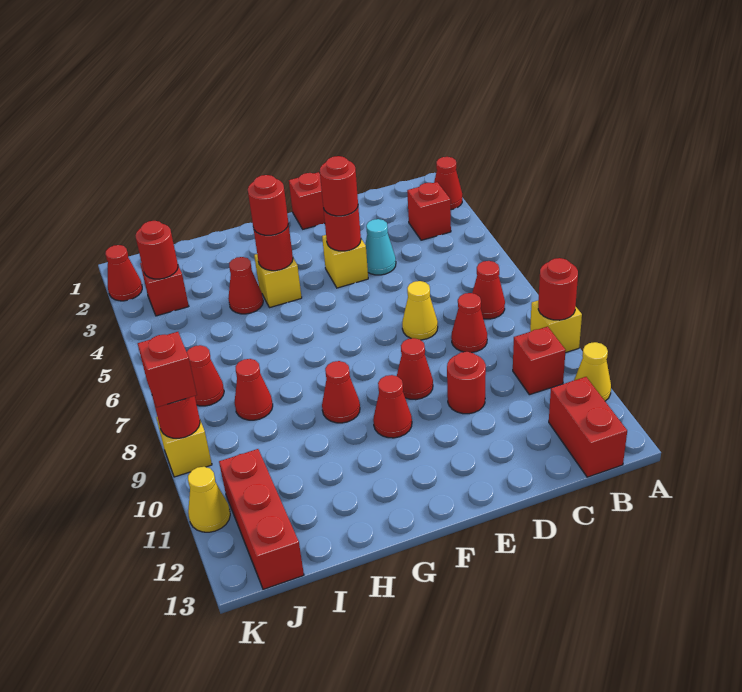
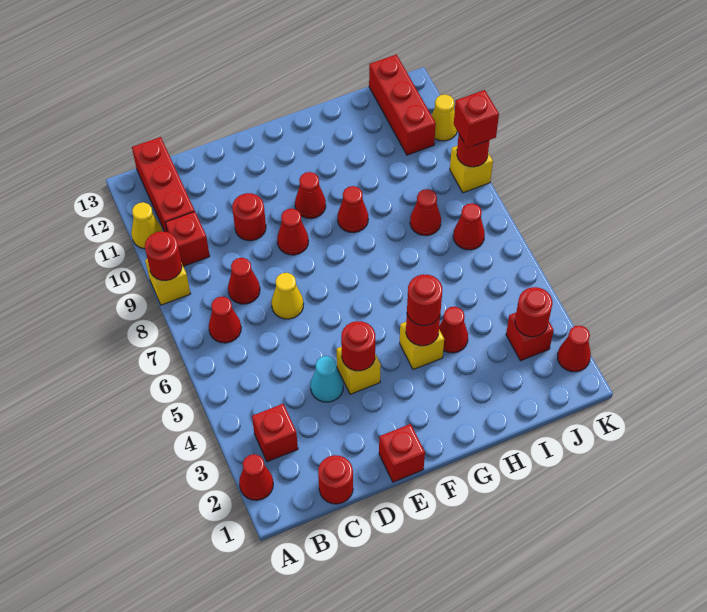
red 1x2 brick [549,377,627,477] -> red 1x3 brick [132,137,195,232]
red 1x1 round brick [320,156,358,216] -> red 1x1 round brick moved to [318,455,353,504]

